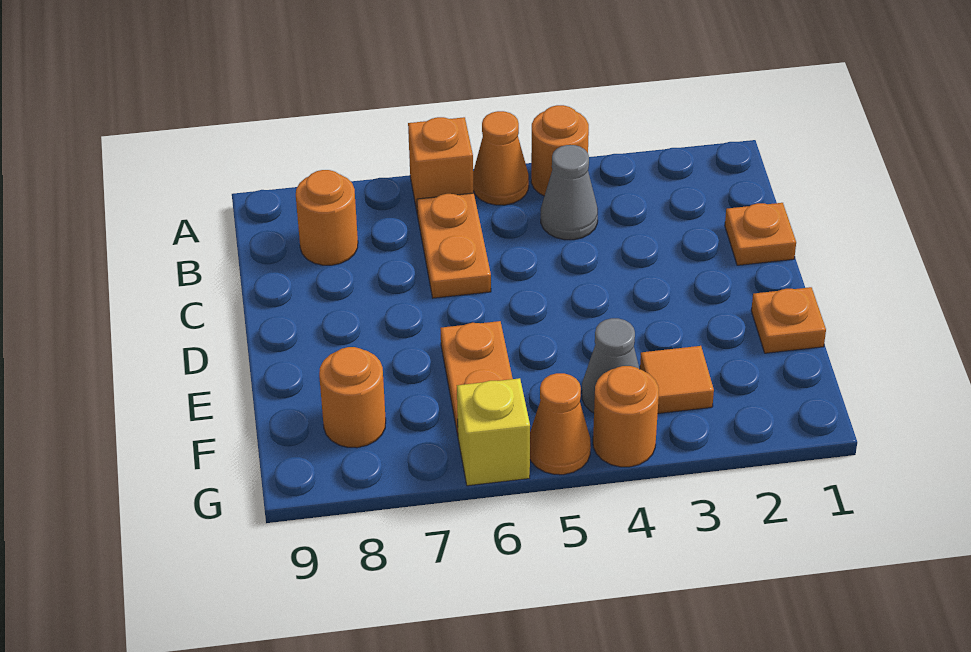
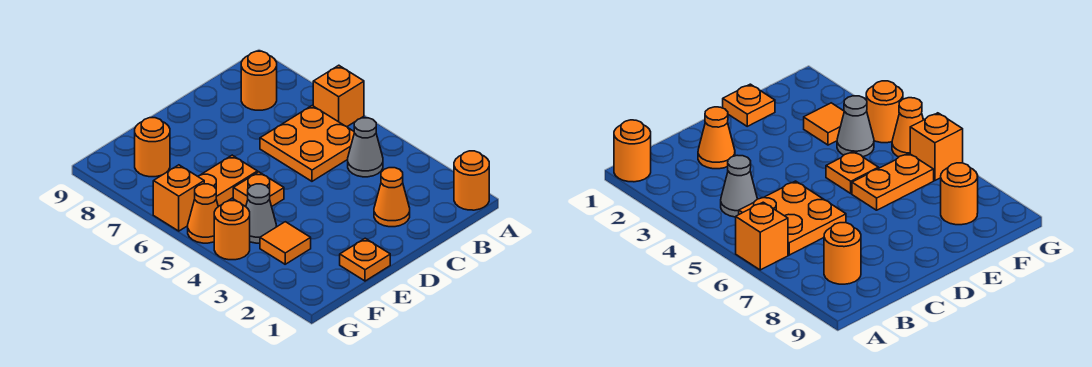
orange 1x1 round brick [531,105,589,196] -> orange 1x1 round brick moved to [454,151,489,210]
orange 1x1 cone [473,111,529,205] -> orange 1x1 cone moved to [374,168,410,227]
orange 1x2 plate [417,193,491,298] -> orange 2x2 plate [260,106,354,181]
orange 1x1 plate [725,203,796,265] -> orange 1x1 plate moved to [233,172,284,207]
yellow 1x1 brick [457,378,530,486] -> orange 1x1 brick [153,165,204,231]

